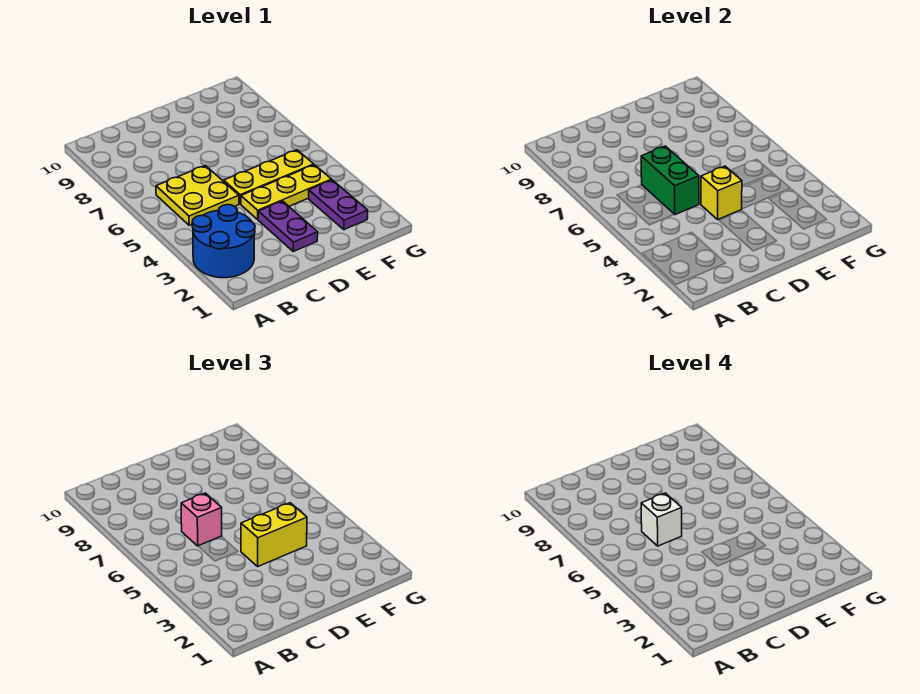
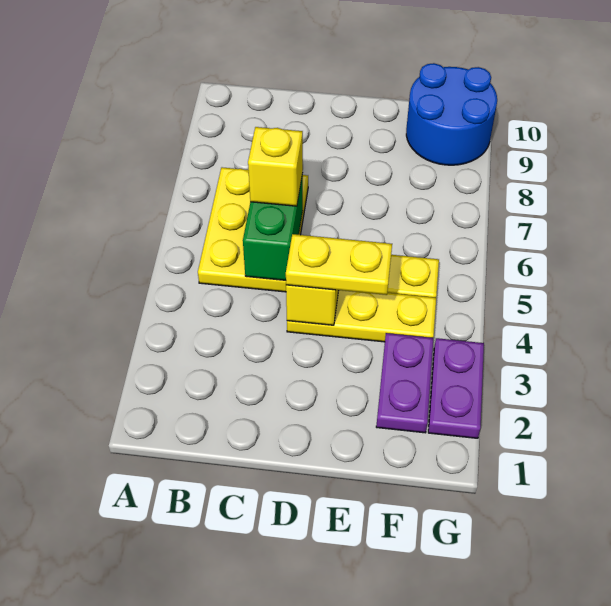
blue 2x2 round brick [192,205,255,278] -> blue 2x2 round brick moved to [406,63,497,165]
yellow 2x2 plate [156,166,239,225] -> yellow 2x3 plate [198,167,308,292]
pink 1x1 brick [181,493,222,546] -> yellow 1x1 brick [248,127,303,206]
white 1x1 brick [641,493,682,546] -> none
purple 1x2 plate [258,201,318,251] -> purple 1x2 plate moved to [428,338,484,438]
yellow 1x2 brick [241,503,307,566] -> yellow 1x2 plate [286,234,392,295]

